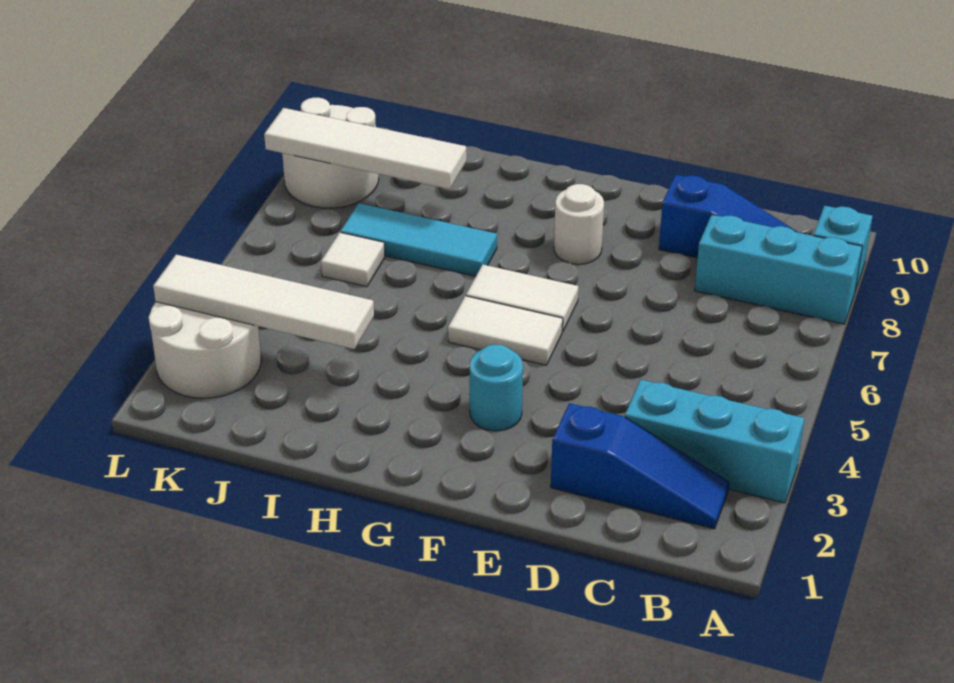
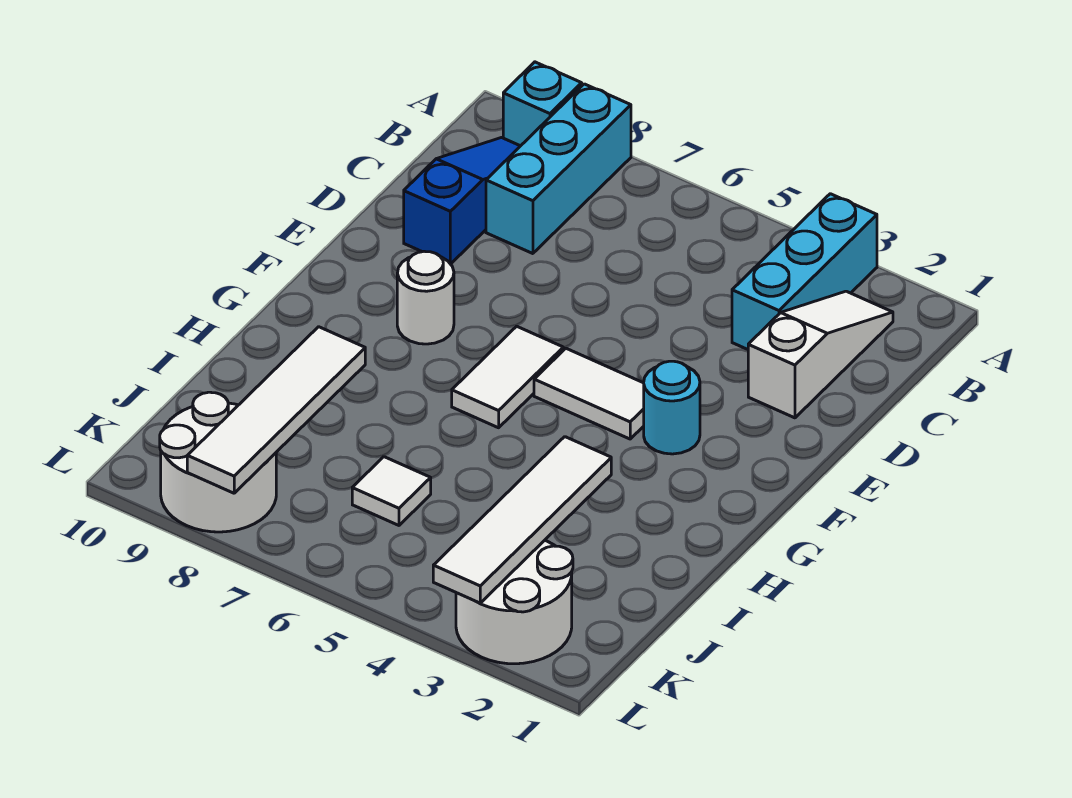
blue 1x3 slope [551,403,729,529] -> white 1x3 slope [748,291,893,418]
white 1x2 tile [448,296,563,365] -> white 1x2 tile turned to [534,348,644,439]
cyan 1x3 tile [341,203,497,276] -> none

